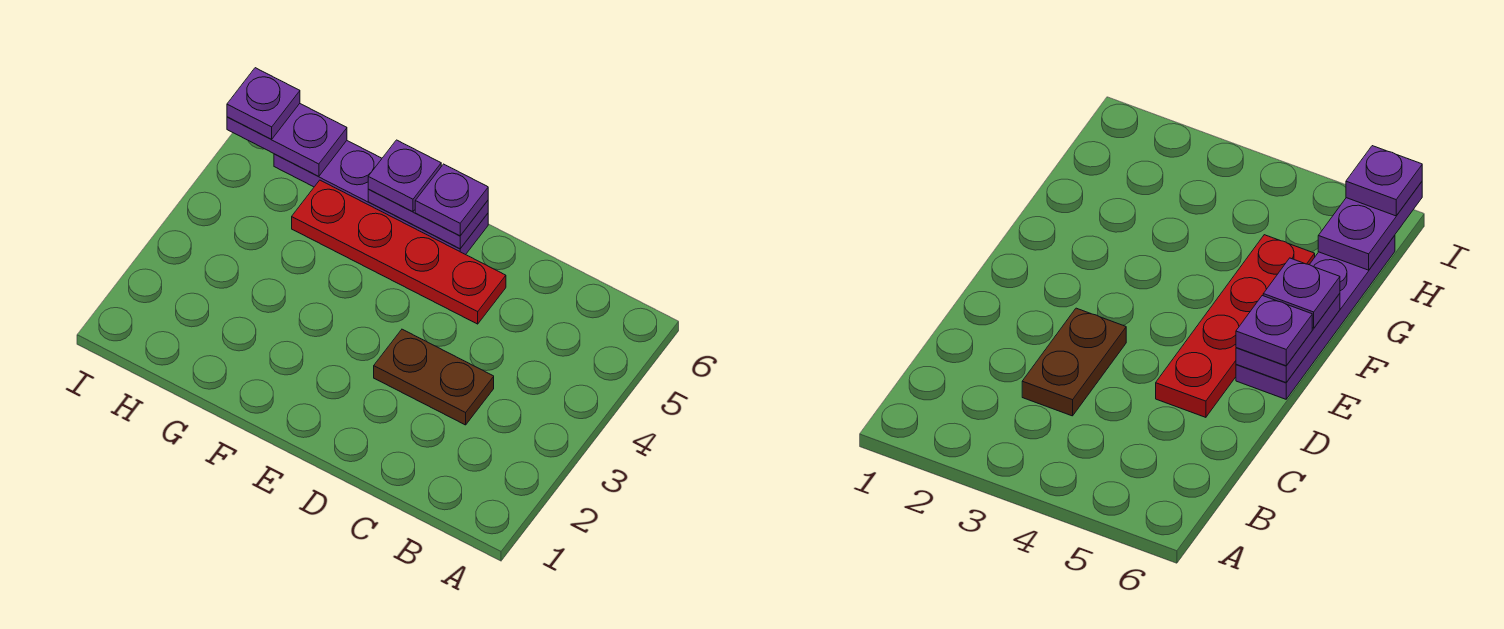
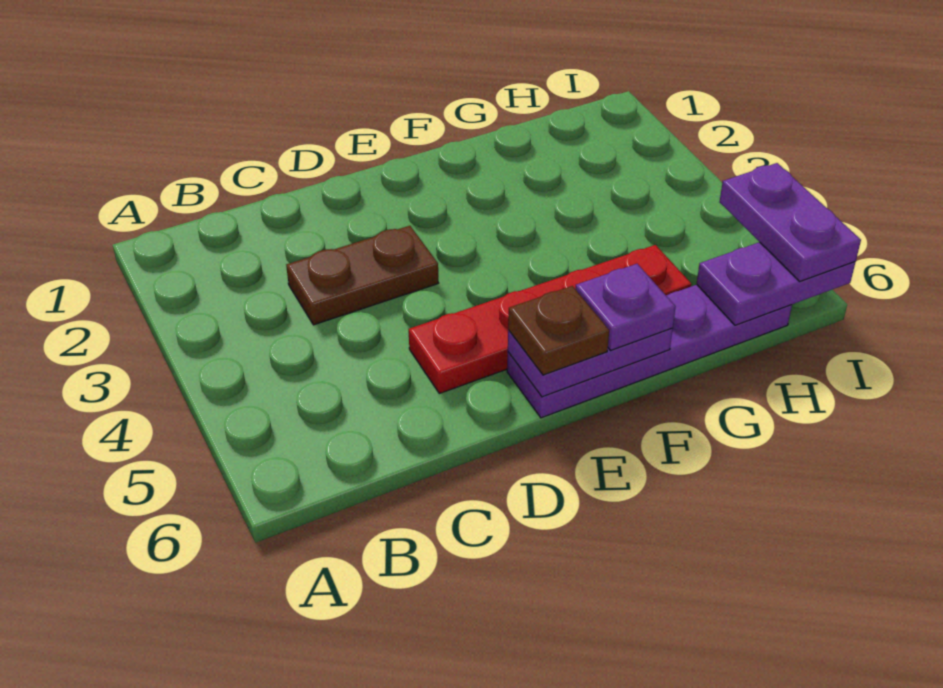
purple 1x1 plate [415,164,488,236] -> brown 1x1 plate [508,286,609,375]
purple 1x1 plate [227,68,300,139] -> purple 1x2 plate [720,163,861,281]

